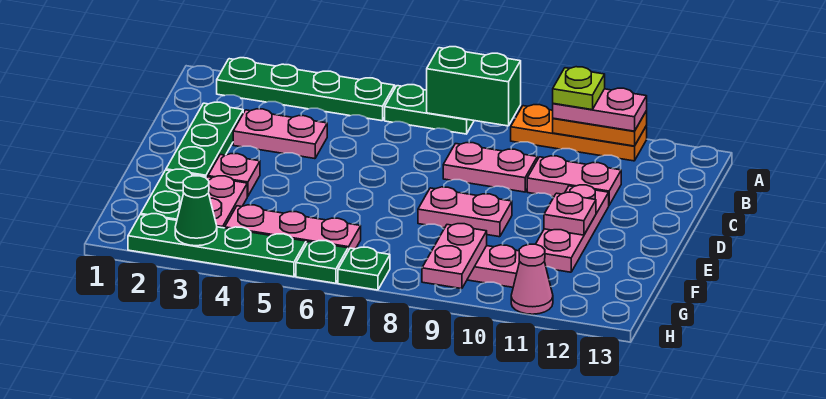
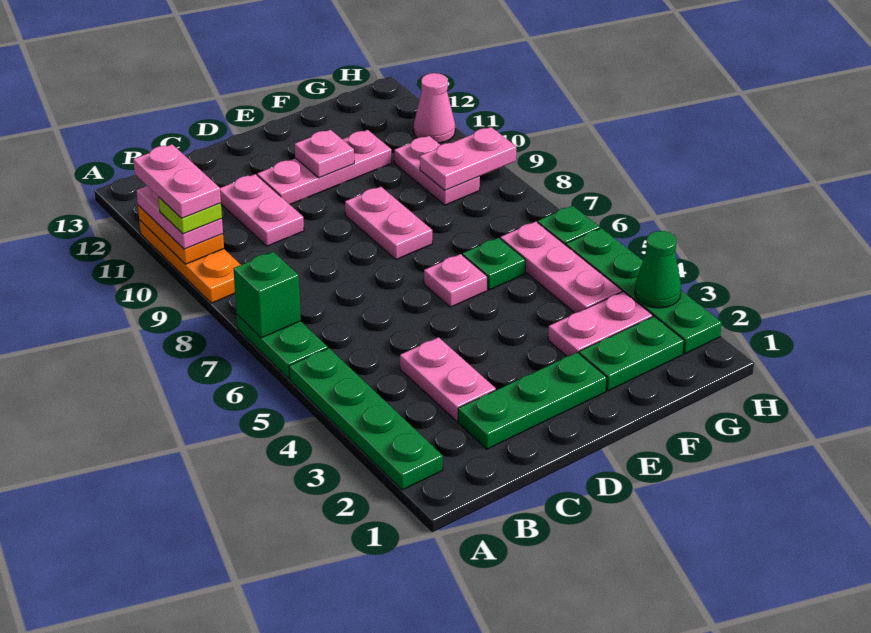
green 1x2 brick [427,47,521,126] -> green 1x1 brick [233,252,301,338]
pink 1x2 plate [443,143,537,192] -> pink 1x2 plate moved to [133,144,221,218]
pink 1x1 plate [208,154,260,196] -> pink 1x1 plate moved to [424,254,487,307]
green 1x1 plate [338,247,390,290] -> green 1x1 plate moved to [463,238,526,290]

